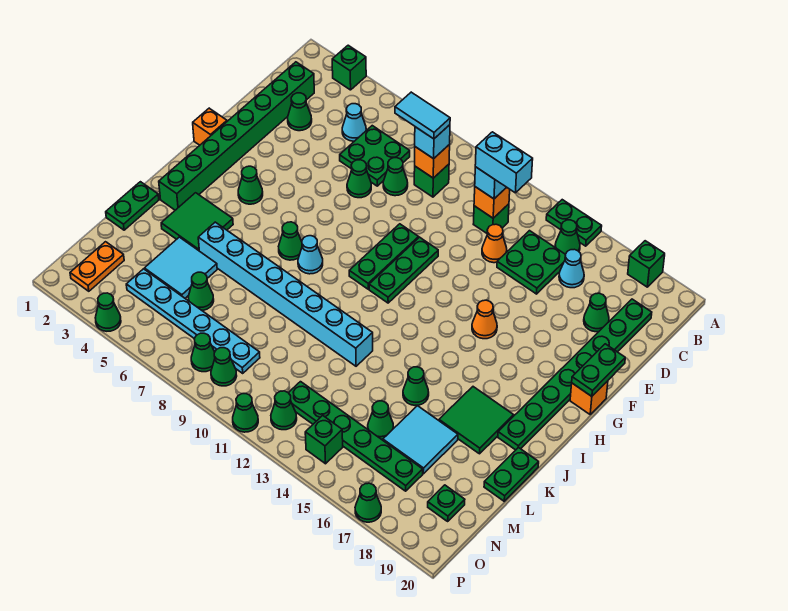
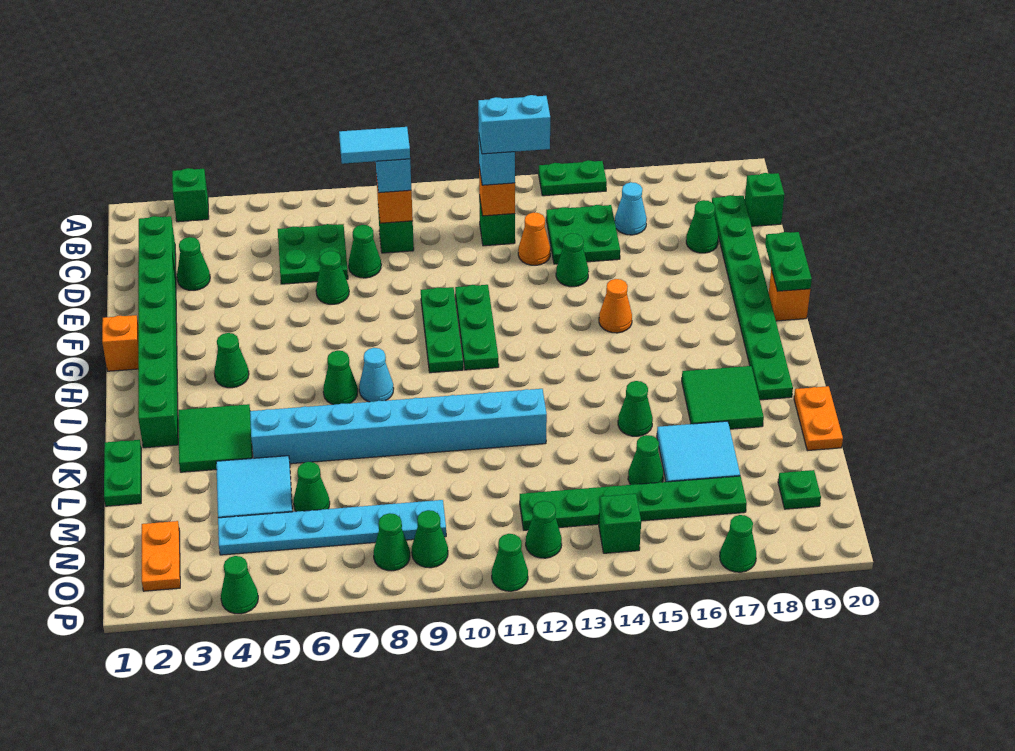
green 1x1 brick [628,241,665,287] -> green 1x1 brick moved to [745,173,784,226]
green 1x1 cone [555,220,580,254] -> green 1x1 cone moved to [556,233,589,287]
cyan 1x1 cone [342,104,366,141] -> none
green 1x2 plate [484,447,539,501] -> orange 1x2 plate [794,386,843,451]

